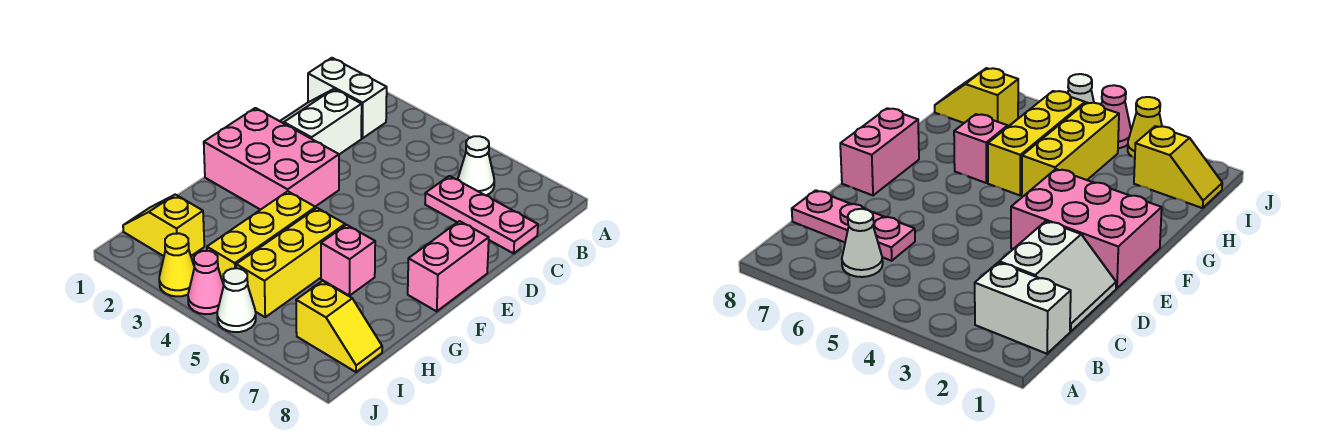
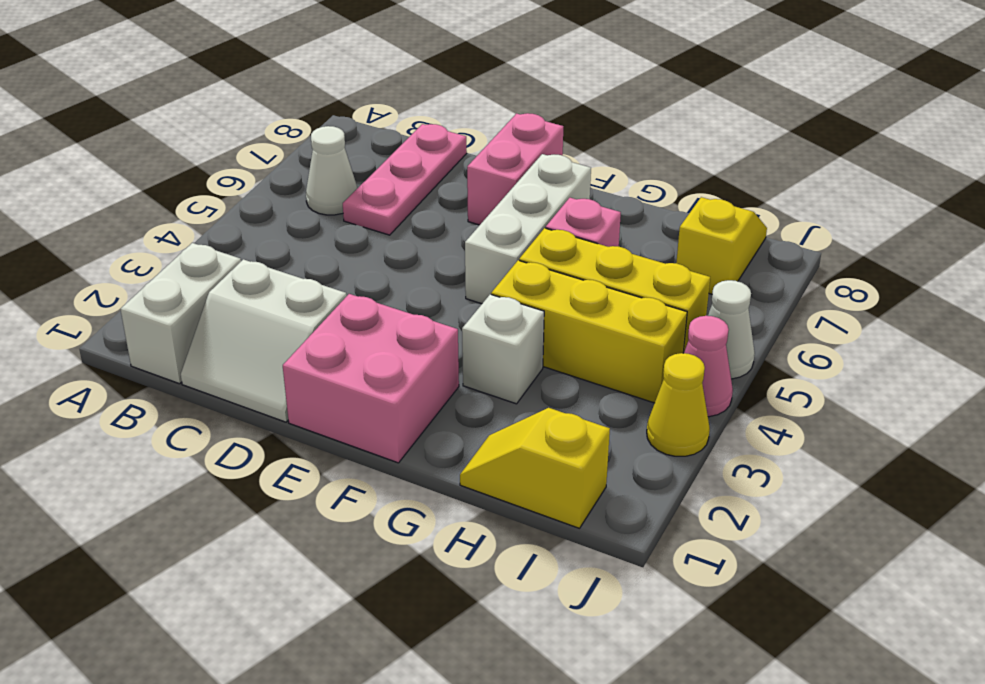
pink 2x3 brick [204,108,339,210] -> pink 2x2 brick [283,294,459,463]
pink 1x2 brick [408,221,489,311] -> pink 1x2 brick turned to [467,113,563,225]
none -> white 1x3 brick [465,154,591,304]
none -> white 1x1 brick [462,294,544,404]
yellow 1x2 slope [123,195,204,256] -> yellow 1x2 slope turned to [460,408,610,528]

